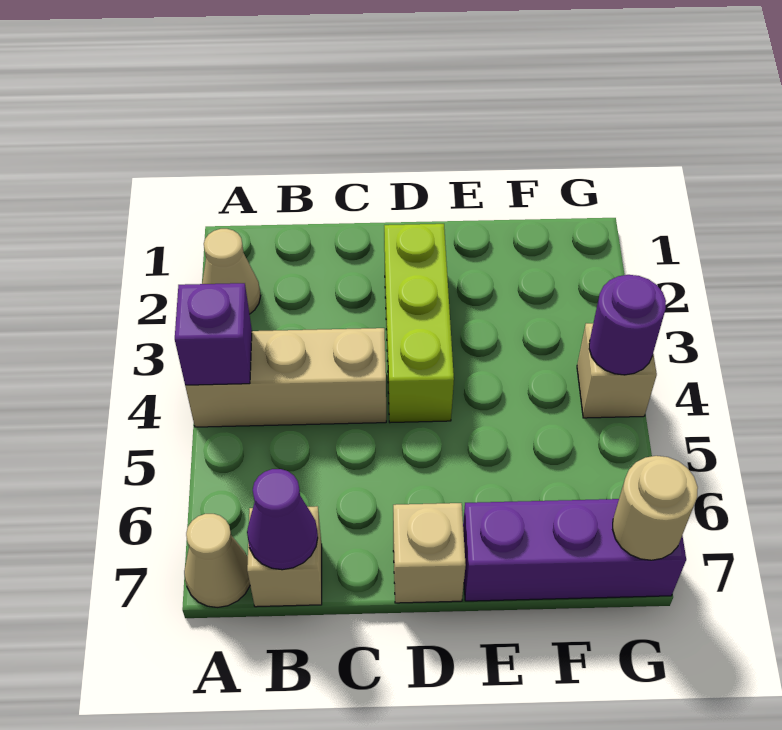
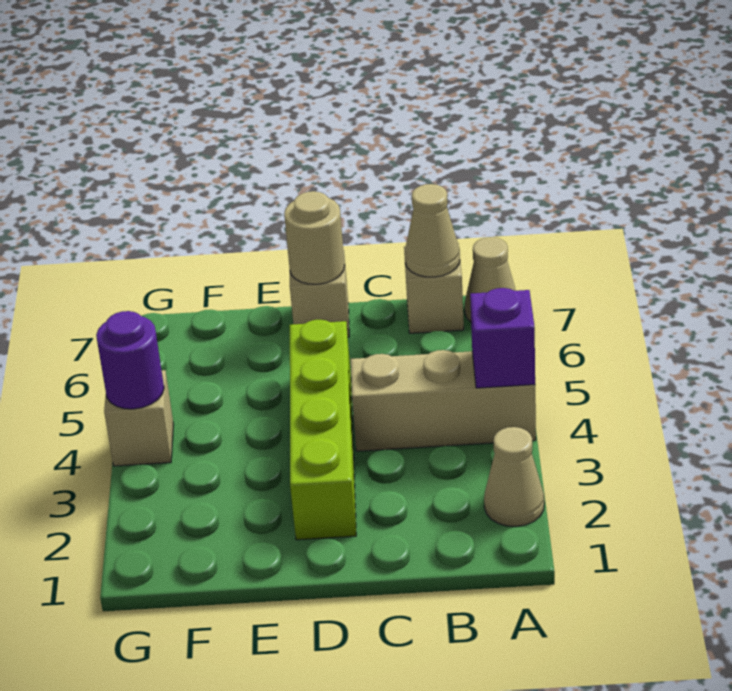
purple 1x1 cone [247,469,318,570] -> tan 1x1 cone [405,184,460,277]
lime 1x3 brick [384,224,454,423] -> lime 1x4 brick [290,320,356,540]
purple 1x3 brick [463,499,686,601] -> none
tan 1x1 round brick [613,456,698,560] -> tan 1x1 round brick moved to [284,191,345,284]

